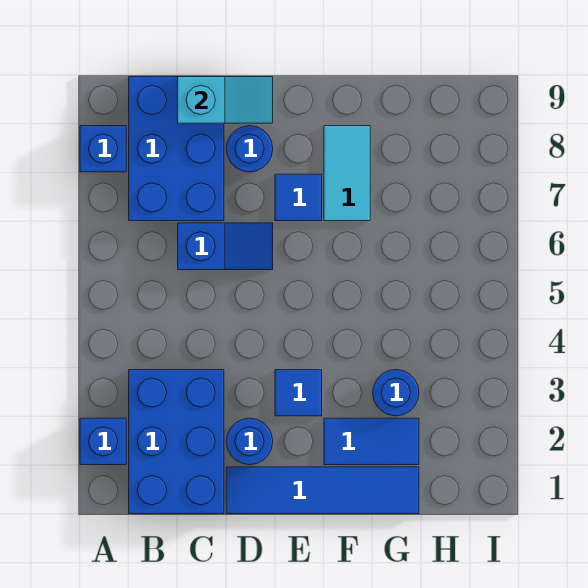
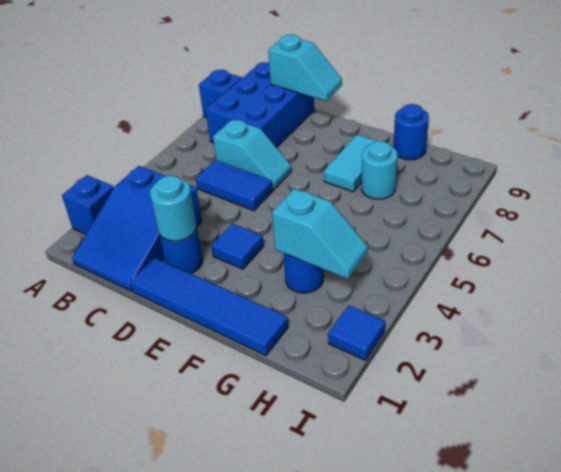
blue 2x3 brick [129,370,224,514] -> blue 2x3 slope [72,166,202,291]
blue 1x2 slope [178,223,273,270] -> cyan 1x2 slope [213,119,292,190]
none -> cyan 1x1 round brick [150,176,197,241]
blue 1x1 round brick [226,126,273,172] -> blue 1x1 round brick moved to [393,104,429,160]
blue 1x1 tile [275,174,322,221] -> blue 1x1 tile moved to [328,305,385,360]
blue 1x2 tile [324,418,419,465] -> blue 1x2 tile moved to [196,160,273,211]
none -> cyan 1x2 slope [272,188,368,279]
none -> cyan 1x1 round brick [361,141,397,199]

